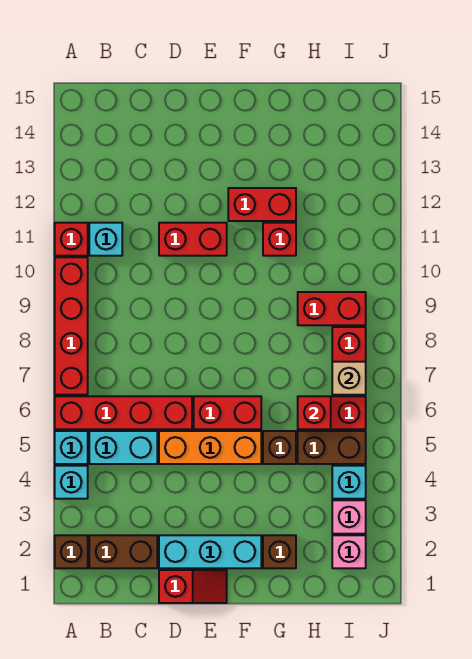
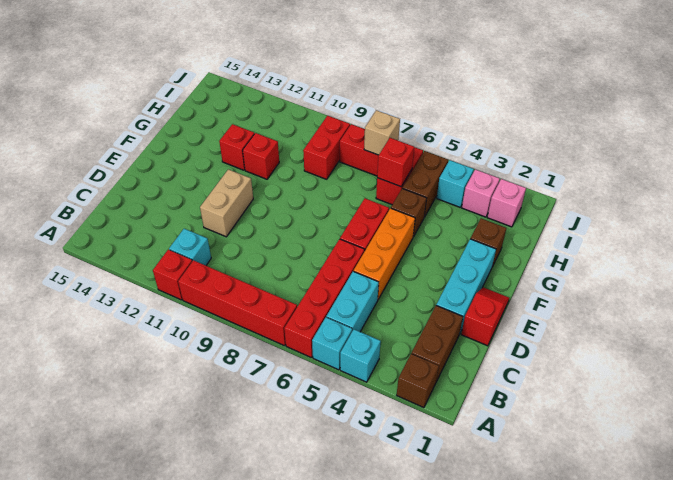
red 1x2 brick [159,223,227,256] -> tan 1x2 brick [200,169,253,237]
red 1x2 brick [228,188,296,221] -> red 1x1 brick [219,124,254,170]

